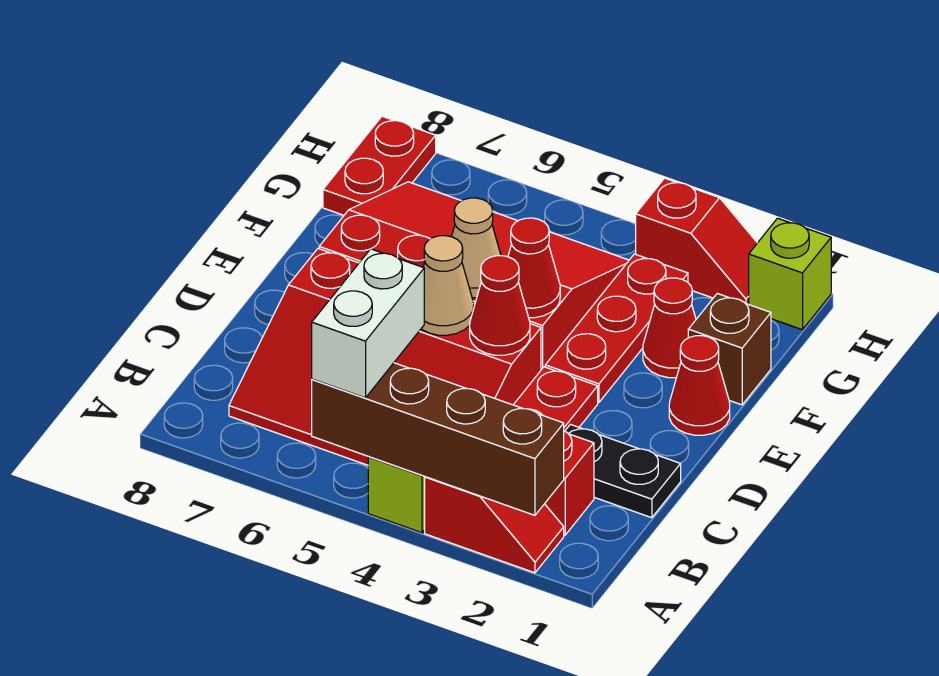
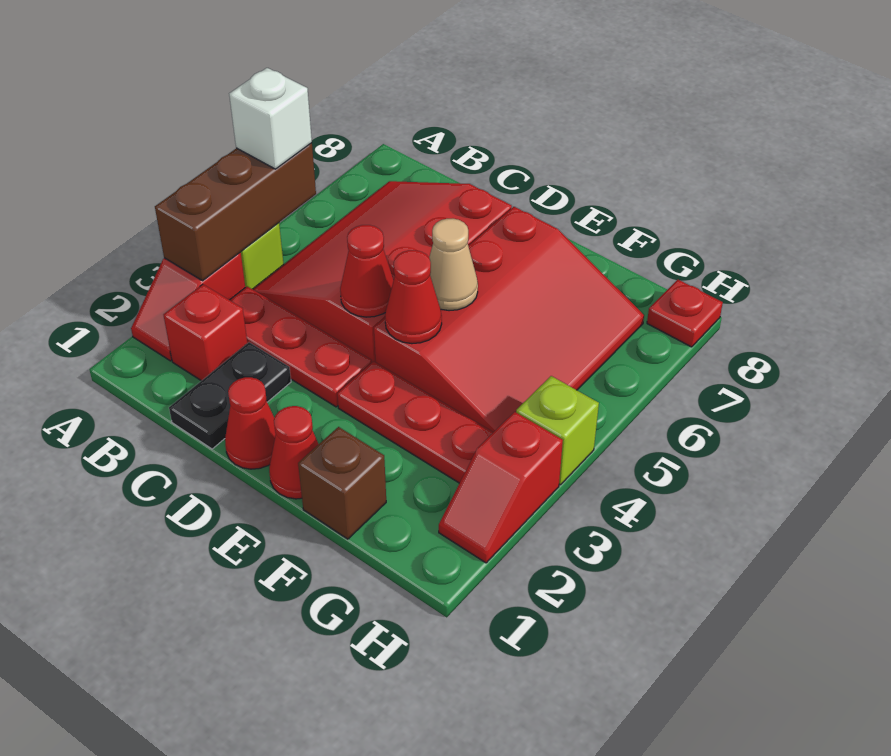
brown 1x4 brick [312,363,564,515] -> brown 1x3 brick [155,143,316,281]
white 1x2 brick [312,249,424,398] -> white 1x1 brick [229,68,312,169]
tan 1x1 cone [421,236,474,335] -> none
red 1x1 cone [643,278,696,378] -> red 1x1 cone moved to [225,377,276,469]
red 1x2 plate [323,116,436,215] -> red 1x1 plate [647,280,723,347]
lime 1x1 brick [749,218,831,330] -> lime 1x1 brick moved to [516,376,599,485]

